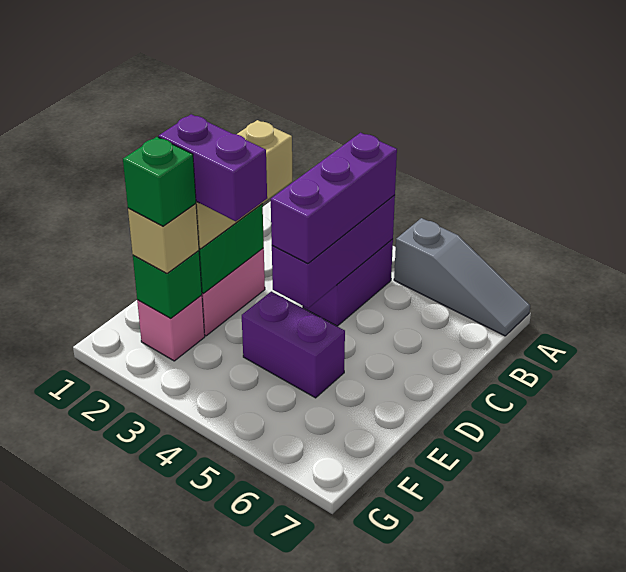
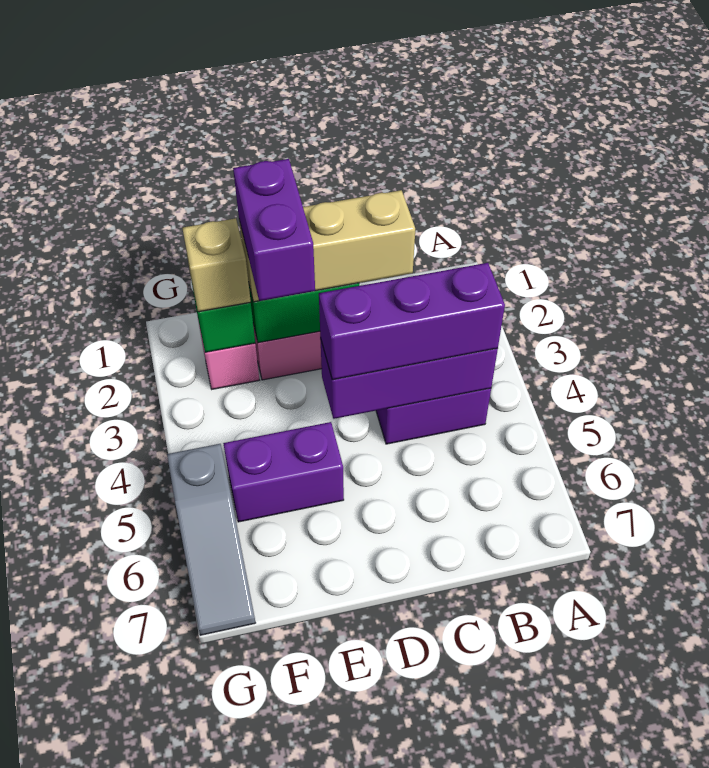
grey 1x3 slope [394,218,530,336] -> grey 1x3 slope moved to [167,444,255,635]
purple 1x2 brick [242,291,345,398] -> purple 1x2 brick turned to [223,422,344,522]
green 1x1 brick [123,137,196,226] -> none

